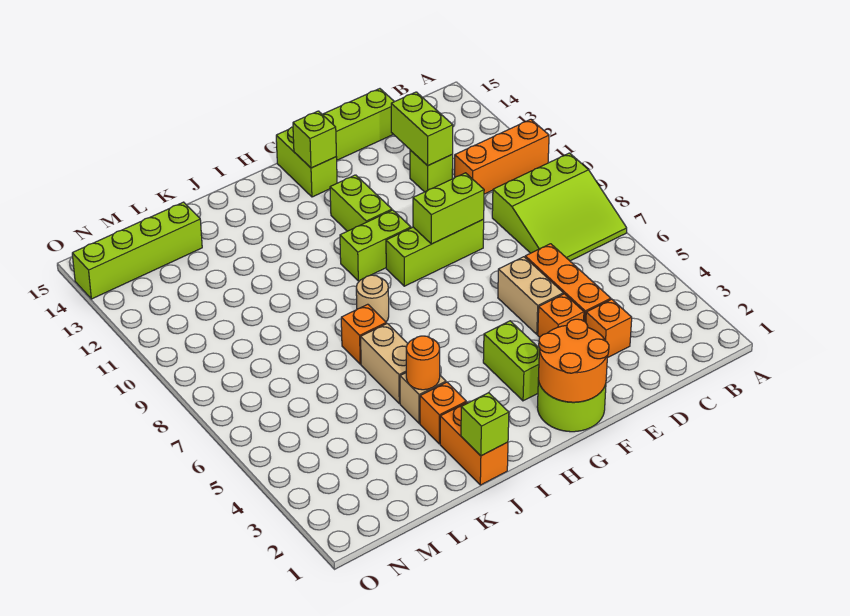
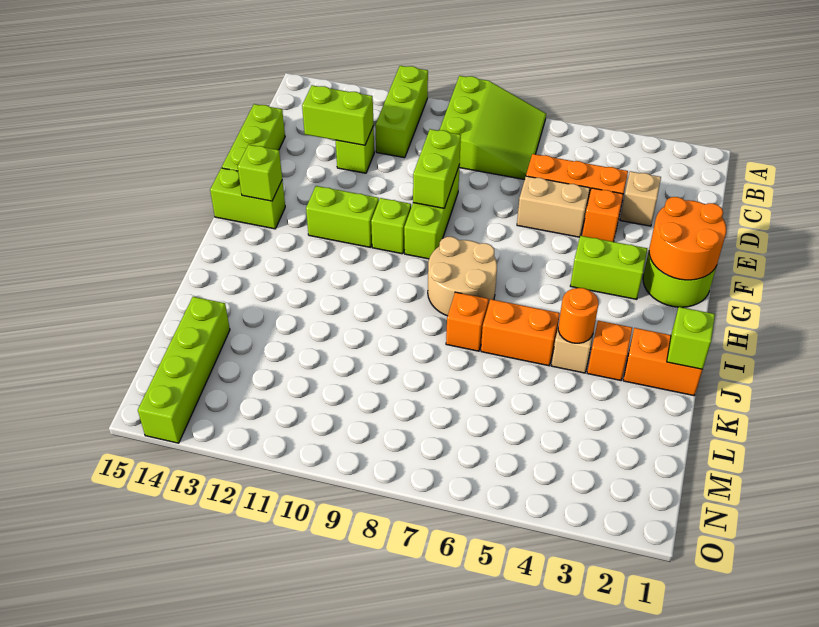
orange 1x3 brick [455,119,549,194] -> lime 1x3 brick [375,66,428,158]
orange 1x1 brick [586,299,632,358] -> tan 1x1 brick [620,171,661,226]
lime 1x2 brick [340,210,411,281] -> lime 1x1 brick [371,198,411,254]
tan 1x1 round brick [356,275,389,322] -> tan 2x2 round brick [428,237,497,316]
tan 1x2 brick [361,324,408,403] -> orange 1x2 brick [481,299,560,366]

